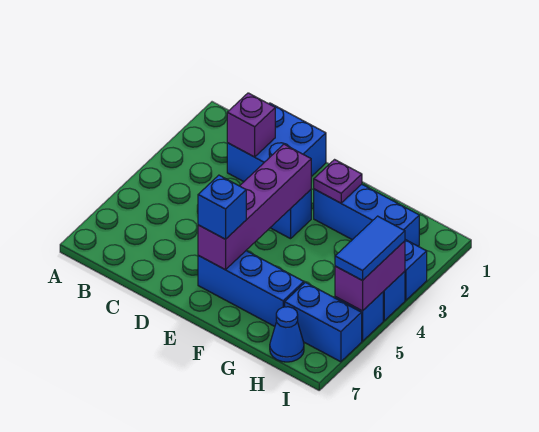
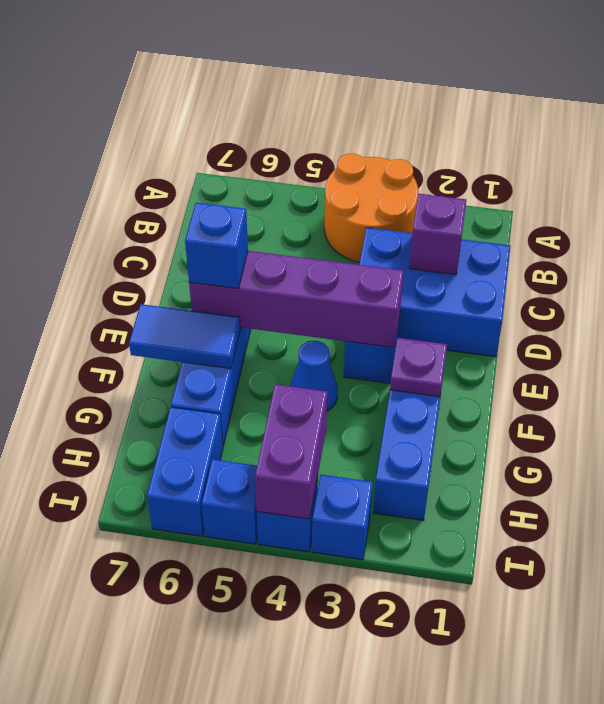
none -> orange 2x2 round brick [324,153,419,262]
blue 2x2 brick [227,103,326,182] -> blue 2x3 brick [359,228,510,357]
blue 1x1 cone [270,307,304,362] -> blue 1x1 cone moved to [290,341,338,411]
purple 1x2 brick [335,241,405,311] -> purple 1x2 brick turned to [255,384,327,519]
blue 1x2 tile [335,216,405,281] -> blue 1x2 tile moved to [129,304,240,369]

